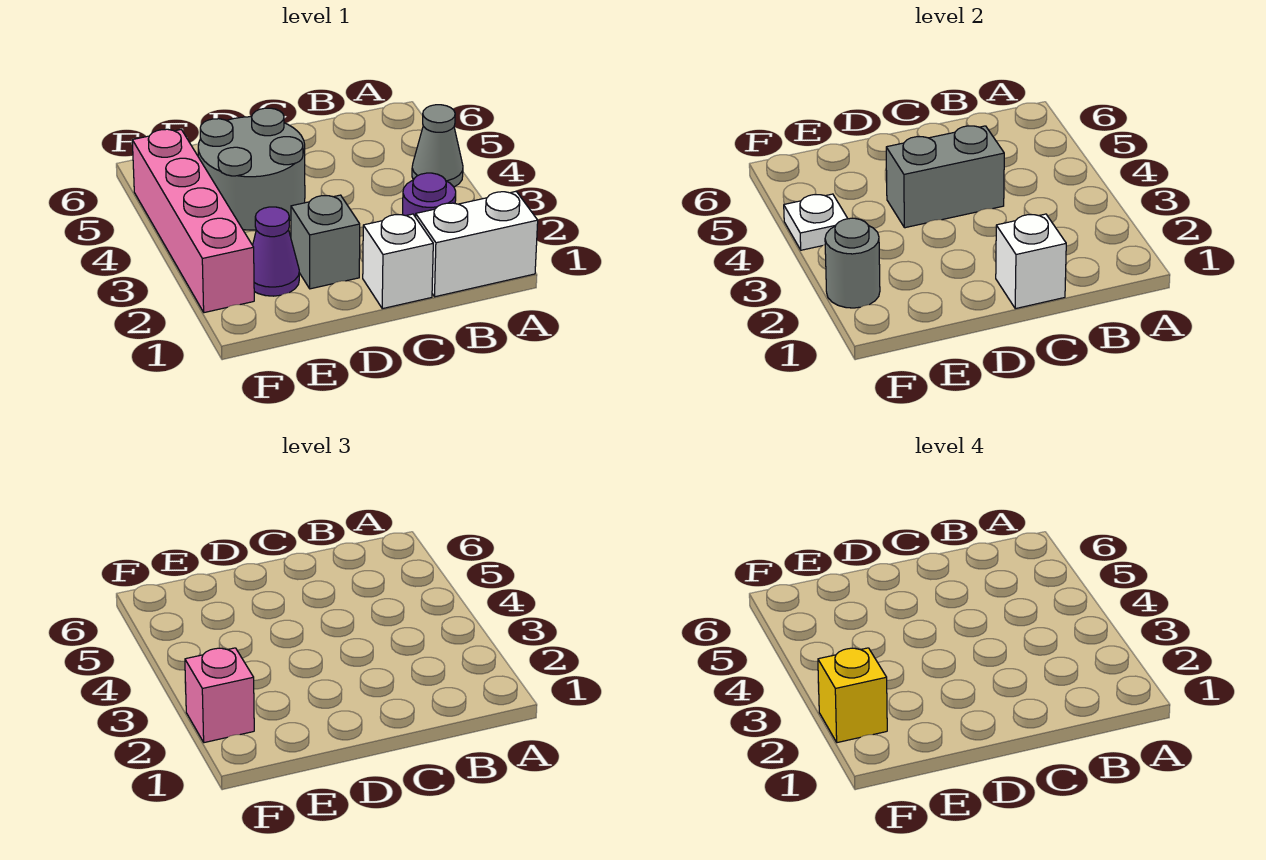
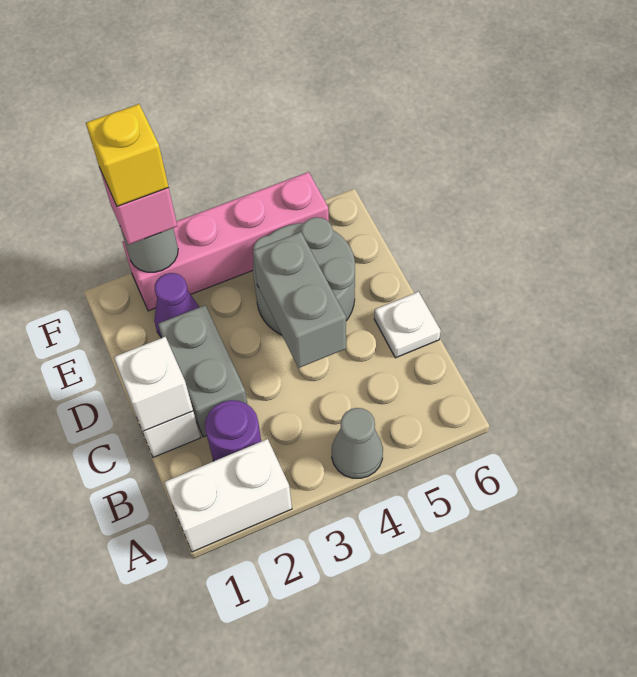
white 1x2 brick [416,192,538,297] -> white 1x2 brick turned to [164,439,292,552]
grey 1x1 brick [291,195,360,289] -> grey 1x2 brick [158,305,248,437]
white 1x1 plate [784,194,848,250] -> white 1x1 plate moved to [374,292,441,358]

